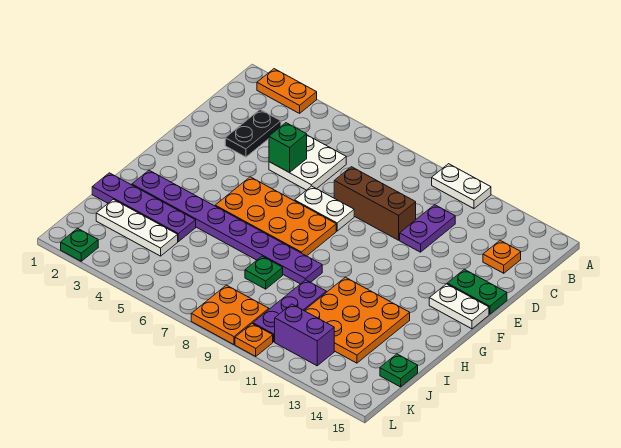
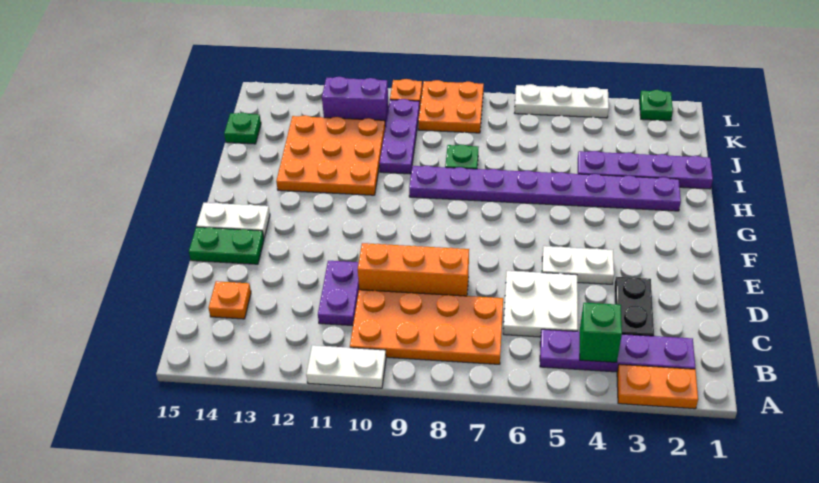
none -> purple 1x4 plate [540,329,695,372]
green 1x1 brick [269,123,307,173] -> green 1x1 brick moved to [580,303,622,362]
brown 1x3 brick [334,167,416,240] -> orange 1x3 brick [358,243,469,296]
white 1x2 plate [295,186,354,231] -> white 1x2 plate moved to [542,246,614,284]
orange 2x4 plate [215,177,336,256] -> orange 2x4 plate moved to [350,290,503,364]
white 1x3 plate [96,199,178,256] -> white 1x3 plate moved to [515,84,609,118]

